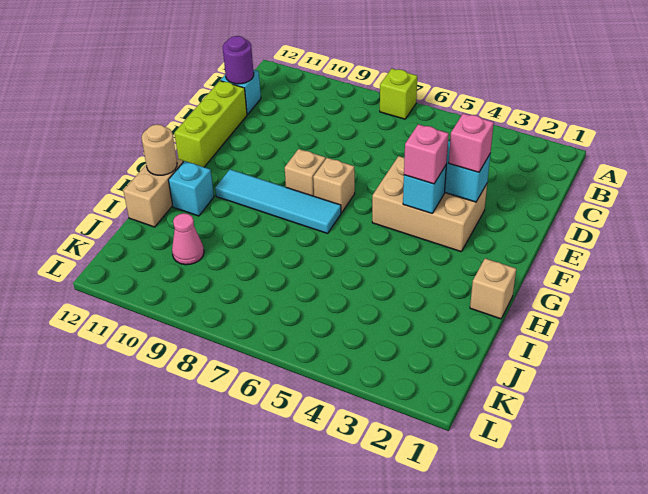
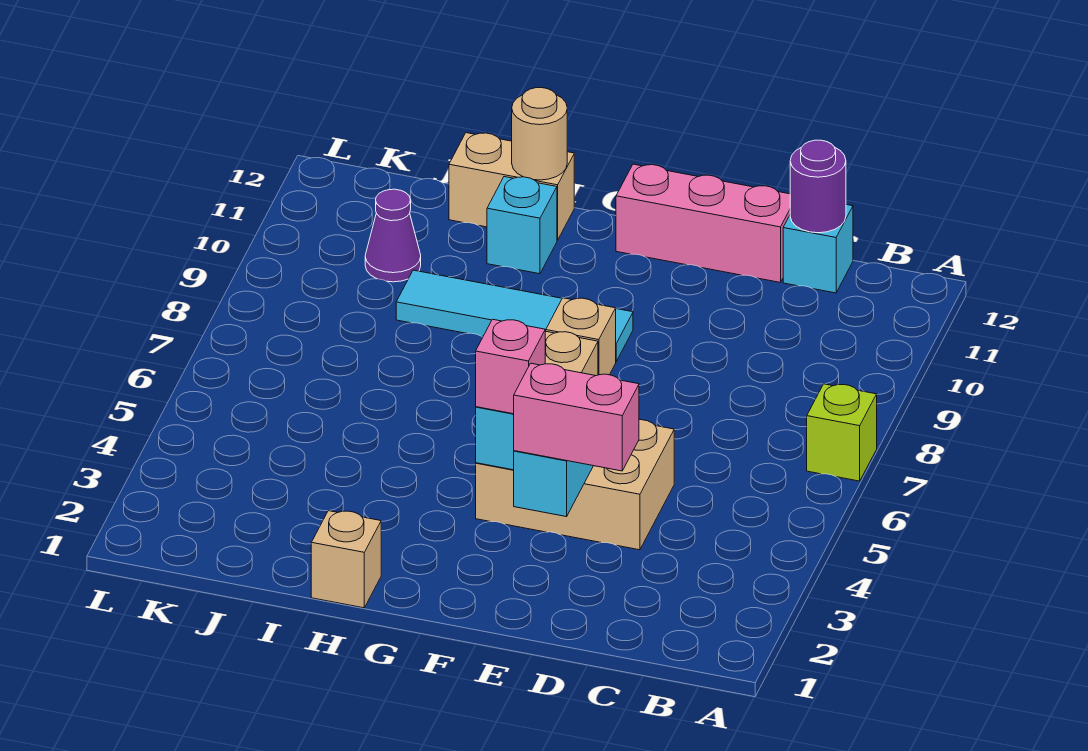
lime 1x3 brick [175,81,247,167] -> pink 1x3 brick [616,164,790,282]
tan 2x3 brick [372,156,487,252] -> tan 2x3 brick turned to [476,420,674,550]
pink 1x1 brick [449,113,494,172] -> pink 1x2 brick [514,363,639,471]
cyan 1x4 tile [215,169,341,233] -> cyan 1x4 tile turned to [396,270,633,361]
pink 1x1 cone [172,213,204,265] -> purple 1x1 cone [365,189,421,282]

